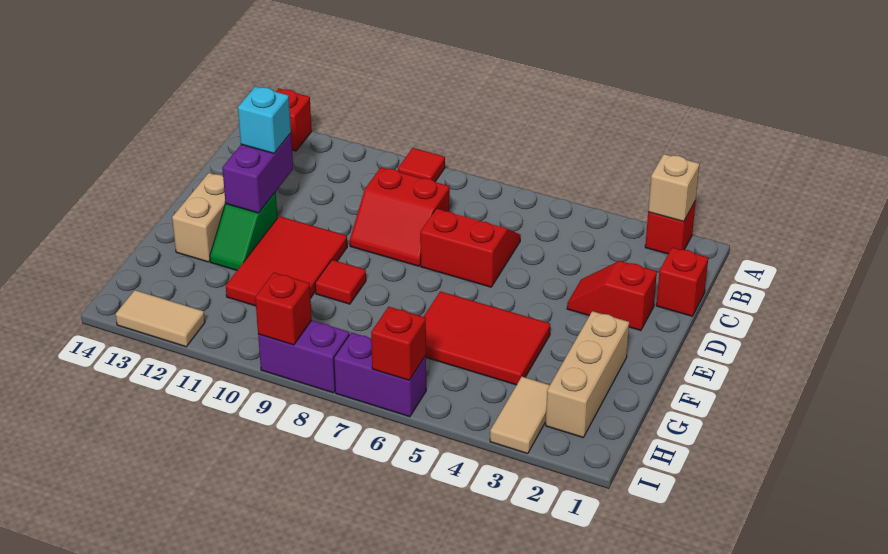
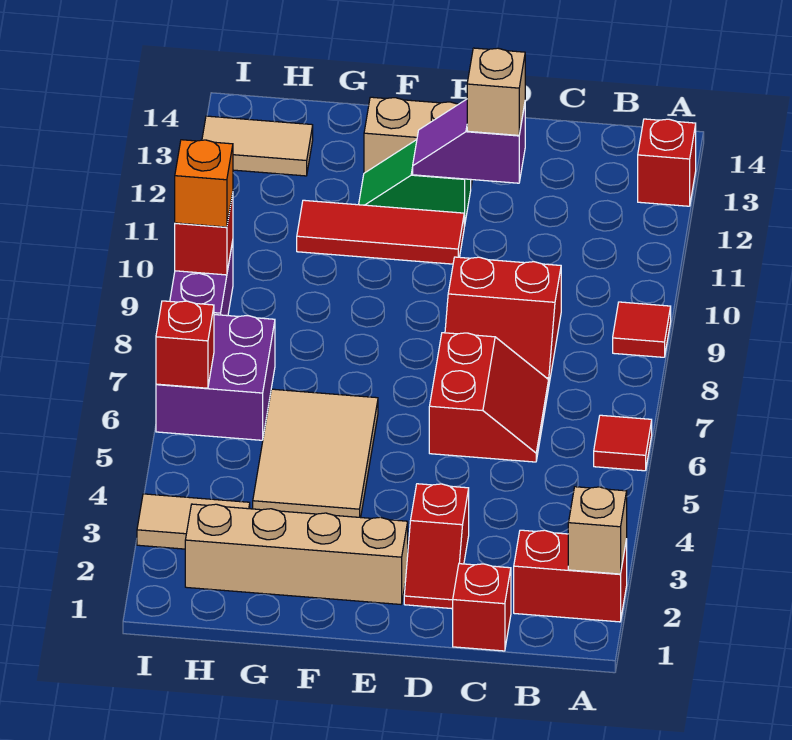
red 1x1 brick [645,201,696,254] -> red 1x2 brick [514,530,627,622]
red 2x2 slope [350,167,450,266] -> red 2x2 slope turned to [445,257,561,383]
red 1x2 slope [567,261,657,331] -> red 1x2 slope turned to [404,484,469,609]
purple 1x2 brick [222,133,293,213] -> purple 1x2 slope [413,99,525,183]
cyan 1x1 brick [238,86,291,153] -> tan 1x1 brick [467,48,525,135]
red 2x3 tile [226,216,347,306] -> red 1x3 tile [297,200,464,264]
tan 1x3 brick [546,311,629,437] -> tan 1x4 brick [185,504,408,604]
red 2x3 tile [424,291,550,385] -> tan 2x3 tile [253,389,378,517]
red 1x1 tile [315,260,366,304] -> red 1x1 tile moved to [594,415,652,471]
purple 1x2 brick [334,332,426,417] -> purple 2x2 brick [156,315,275,440]
none -> orange 1x1 brick [175,140,233,227]
tan 1x2 tile [116,290,205,347] -> tan 1x2 tile turned to [202,116,313,176]

